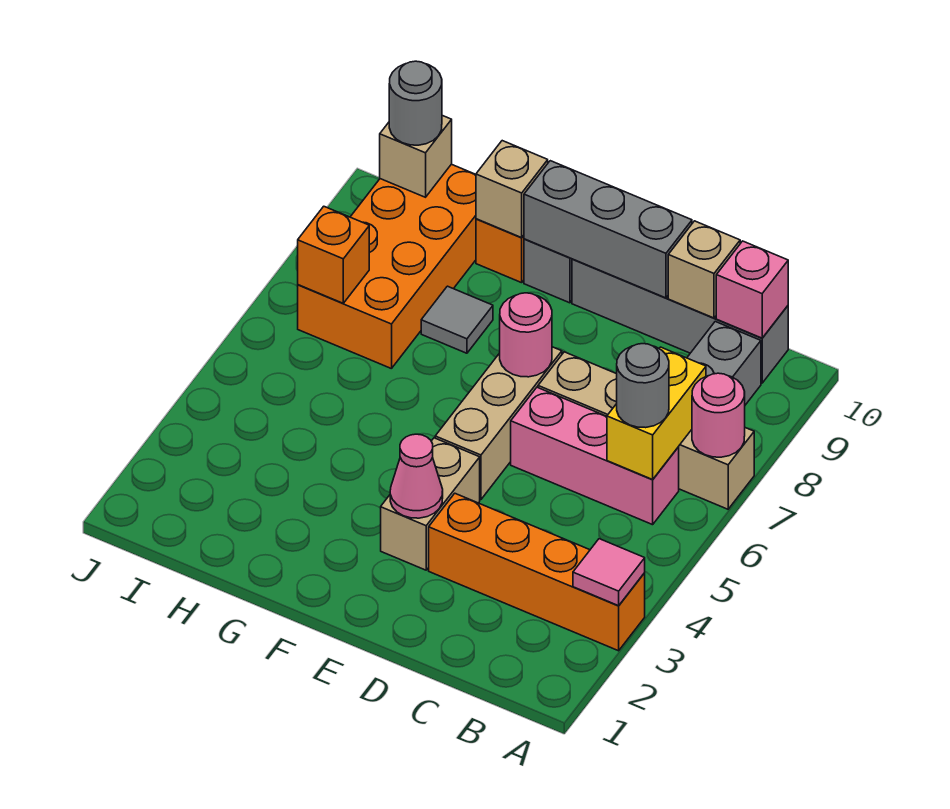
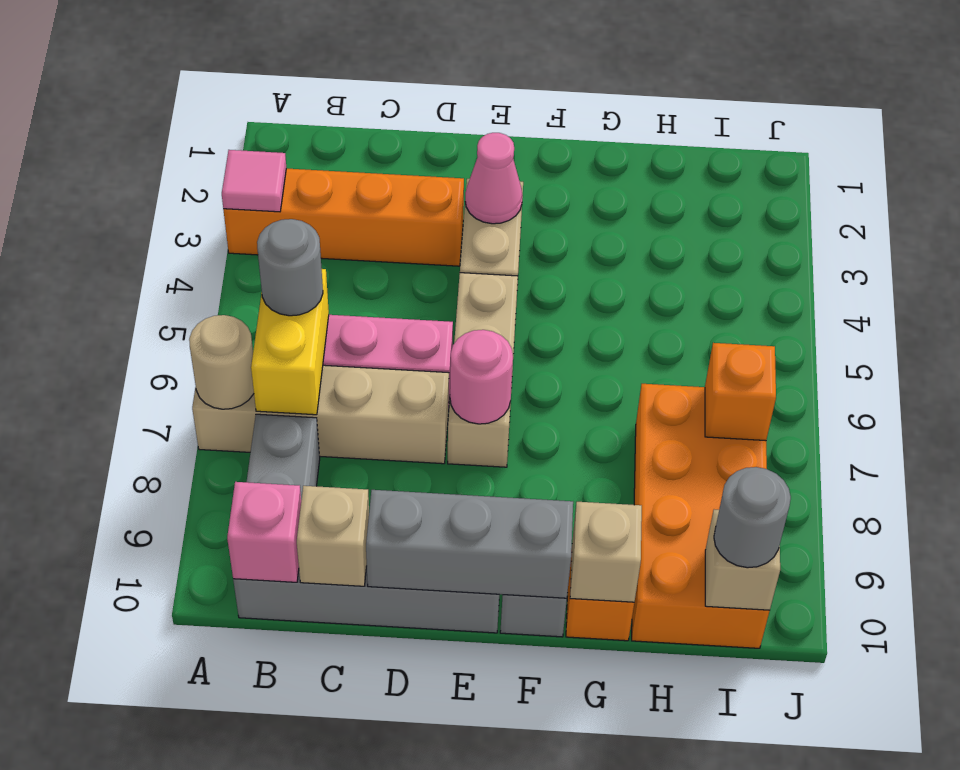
pink 1x1 round brick [692,373,745,457] -> tan 1x1 round brick [189,315,254,409]
grey 1x1 tile [421,286,493,353] -> none

